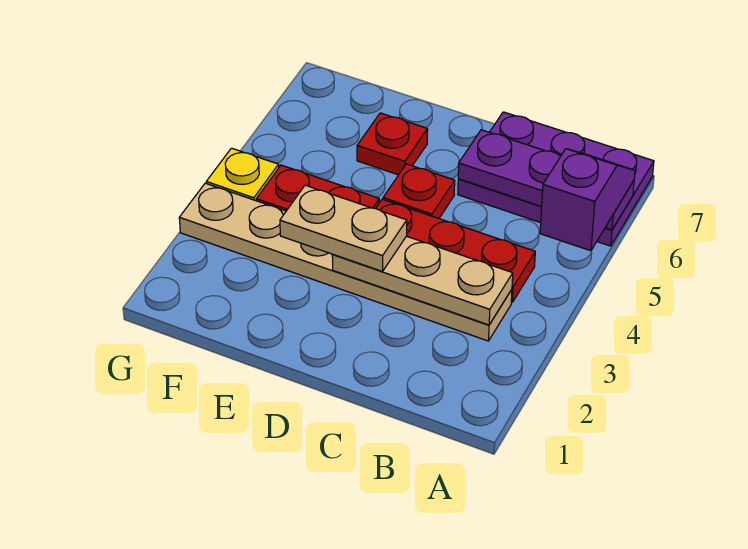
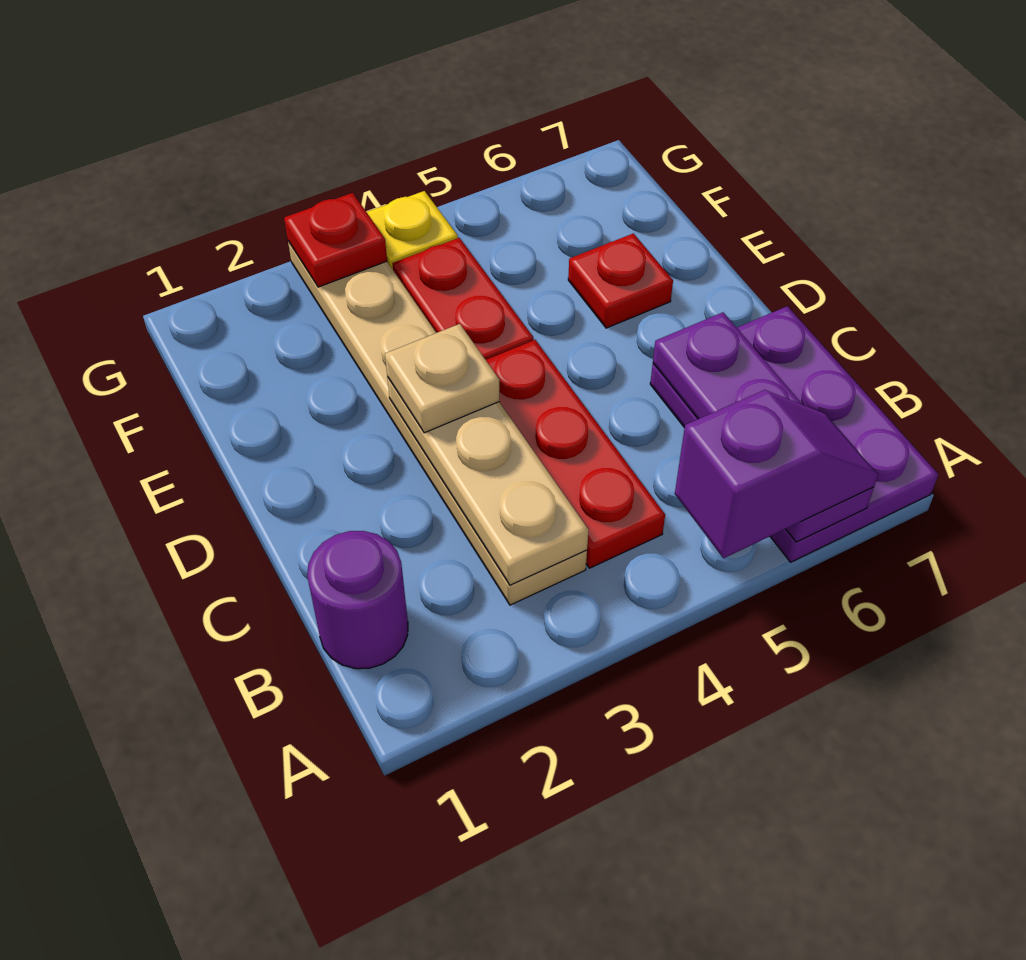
none -> purple 1x1 round brick [307,531,408,669]
tan 1x2 plate [280,185,407,271] -> tan 1x1 plate [385,324,499,433]
red 1x1 plate [383,164,455,218] -> red 1x1 plate moved to [284,193,387,287]

